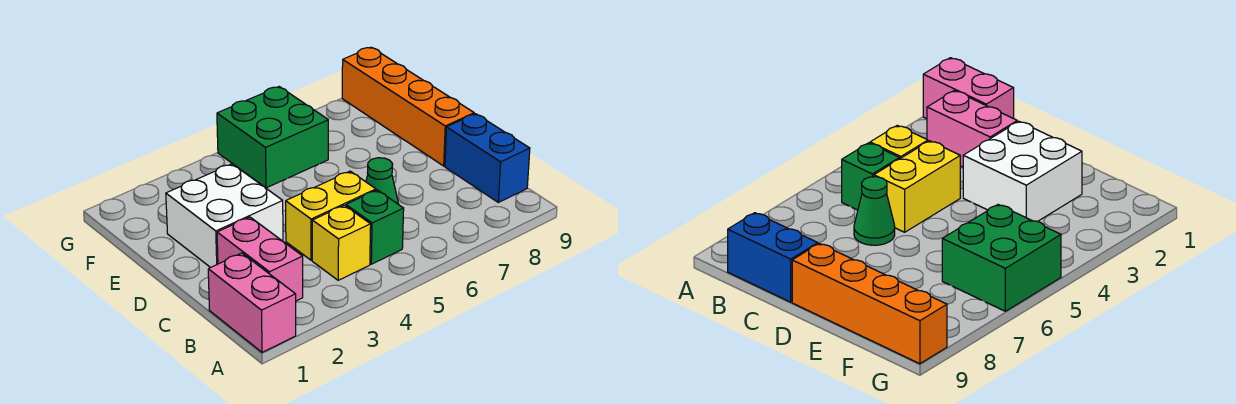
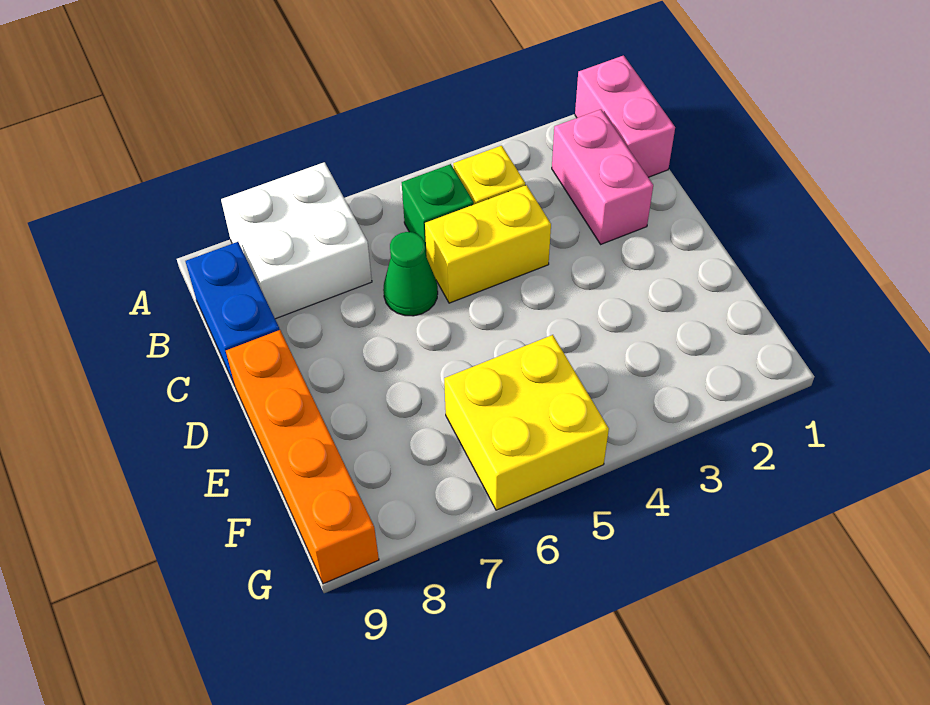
white 2x2 brick [166,164,283,268] -> white 2x2 brick moved to [221,162,372,319]
green 2x2 brick [217,87,328,188] -> yellow 2x2 brick [444,335,609,510]

